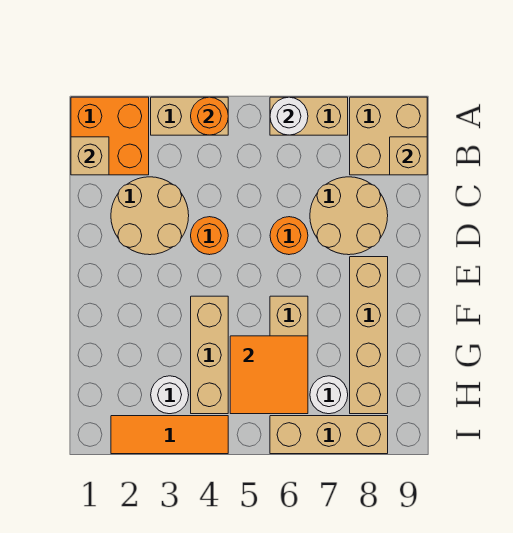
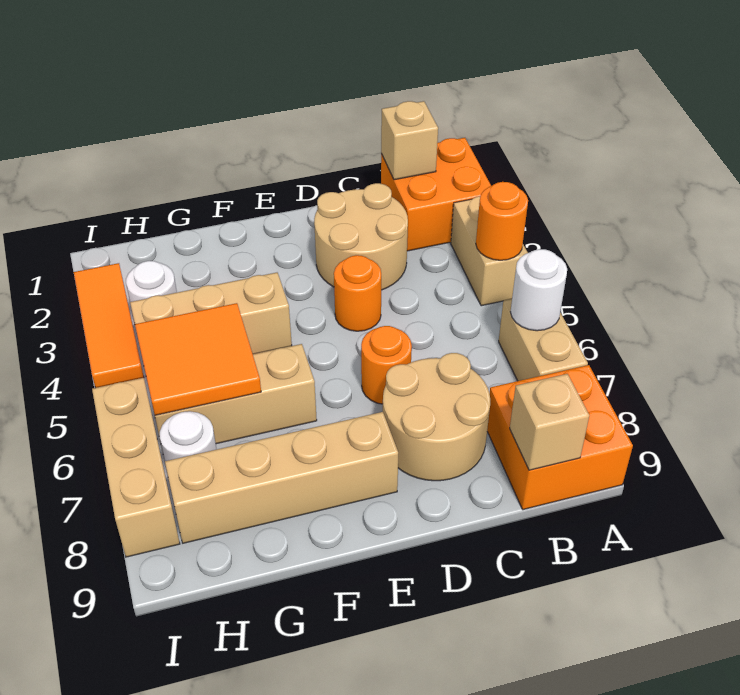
tan 2x2 brick [350,97,427,175] -> orange 2x2 brick [487,365,633,510]

